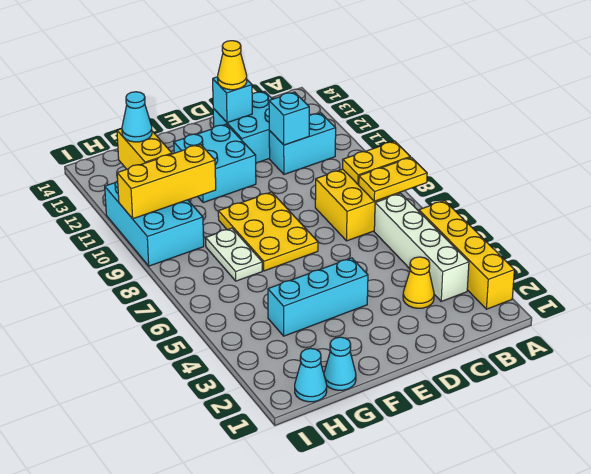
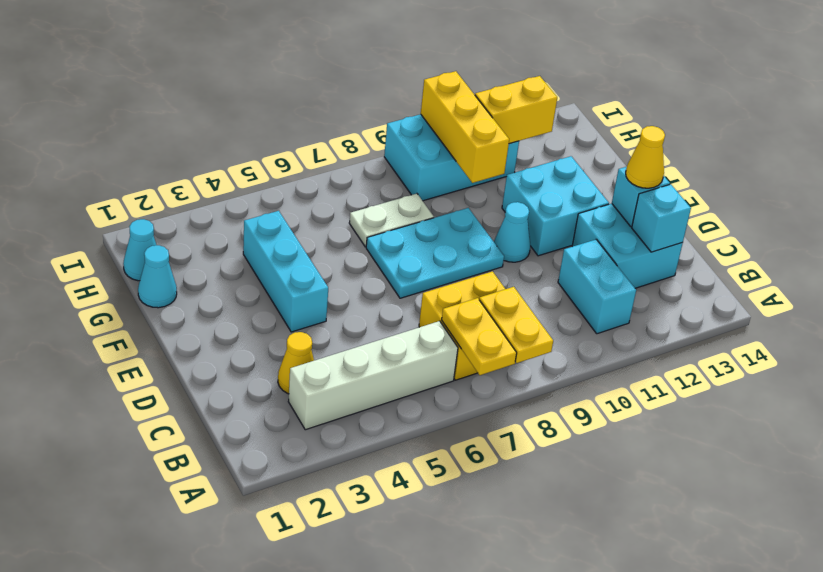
yellow 1x4 brick [419,201,514,309] -> none
cyan 1x1 brick [269,92,309,145] -> cyan 1x1 brick moved to [632,184,691,252]
yellow 2x3 plate [218,192,318,271] -> cyan 2x3 plate [366,208,504,298]
cyan 1x1 cone [122,92,152,142] -> cyan 1x1 cone moved to [494,202,530,262]

